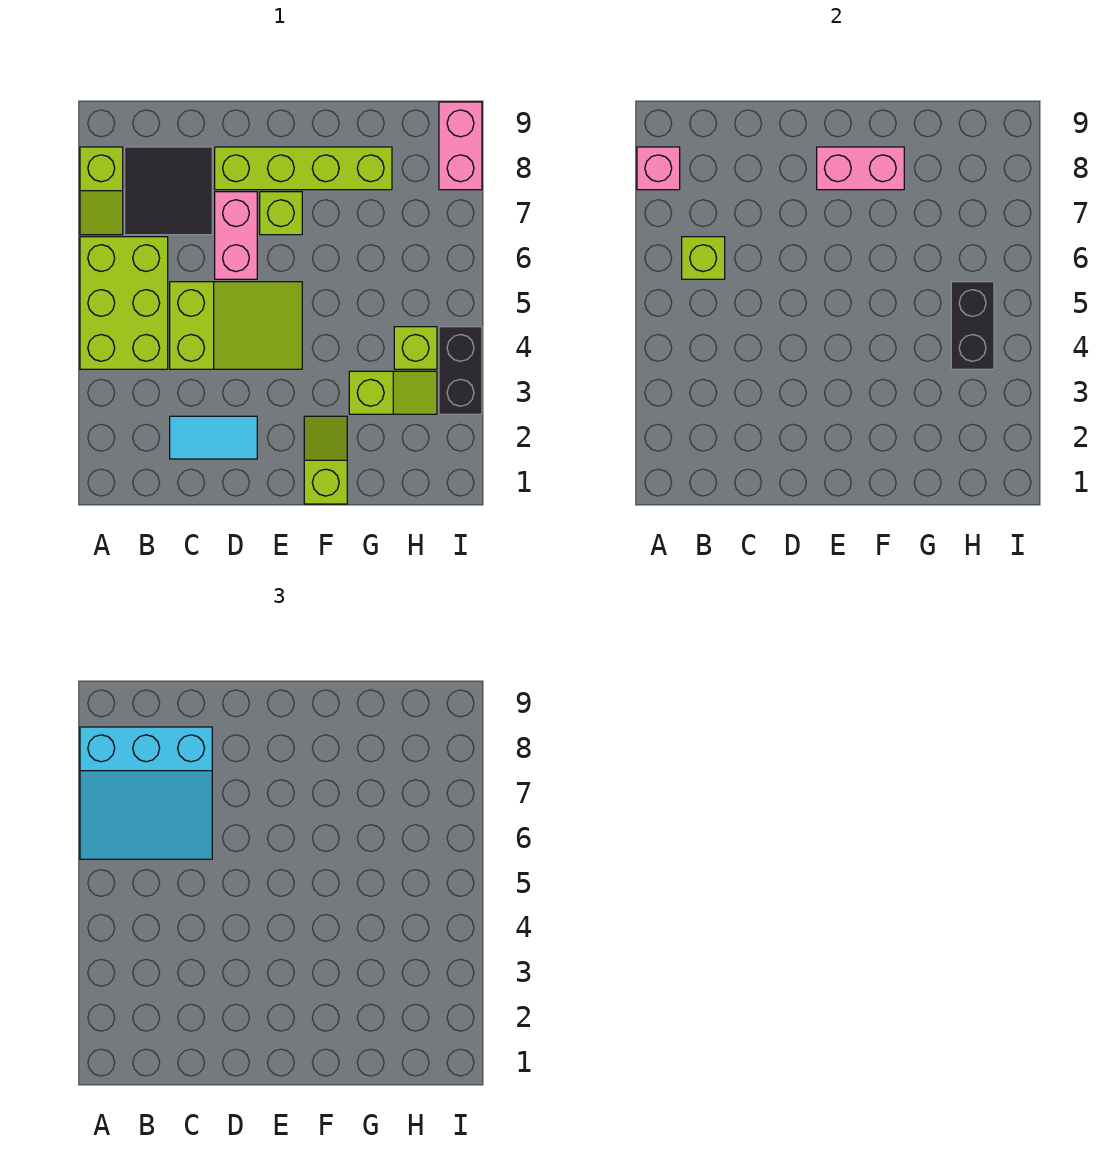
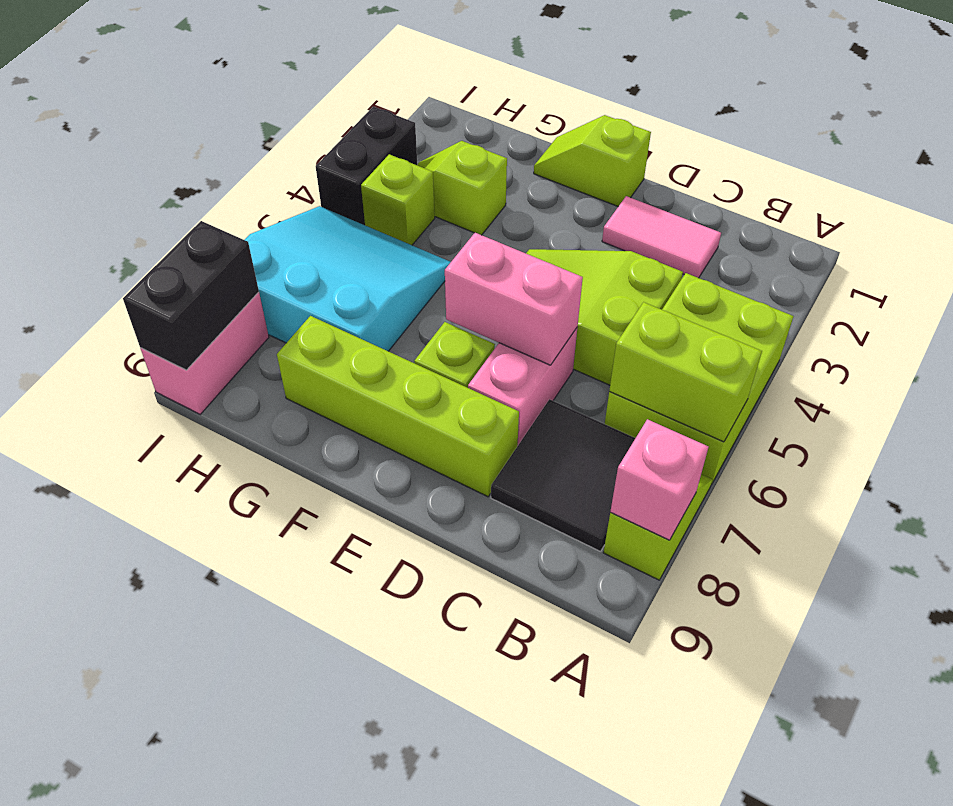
cyan 3x3 slope [80,727,212,859] -> cyan 3x3 slope moved to [245,206,451,351]
lime 1x1 brick [682,237,725,279] -> lime 1x2 brick [609,302,762,442]
cyan 1x2 tile [170,416,257,459] -> pink 1x2 tile [602,196,721,278]
pink 1x2 brick [817,147,904,190] -> pink 1x2 brick moved to [445,233,583,365]
lime 1x2 slope [304,416,347,504] -> lime 1x2 slope turned to [534,115,651,206]
black 1x2 brick [951,282,994,369] -> black 1x2 brick moved to [123,221,259,370]

